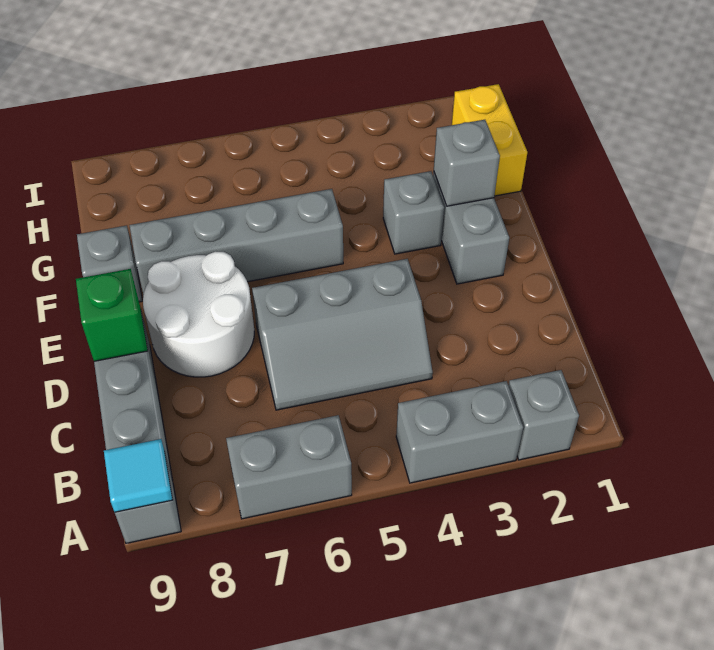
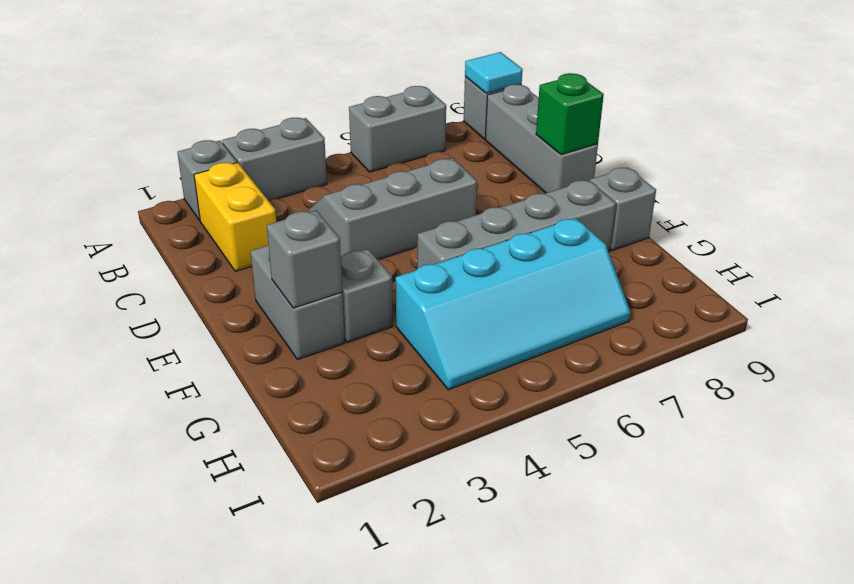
white 2x2 round brick [143,251,254,377] -> none
yellow 1x2 brick [452,84,527,196] -> yellow 1x2 brick moved to [194,163,276,271]
none -> cyan 2x4 slope [396,218,631,390]

